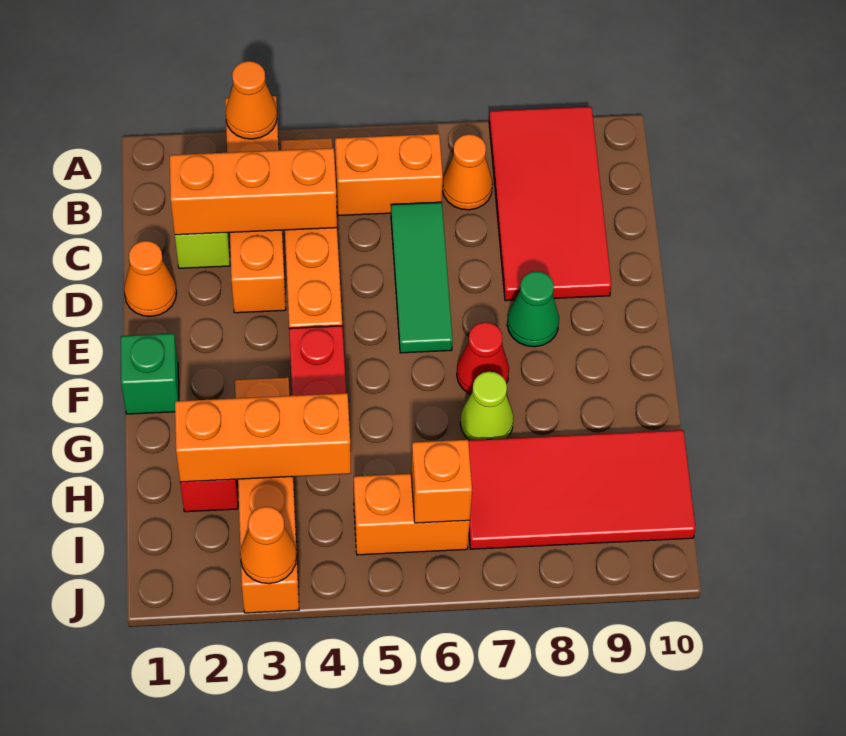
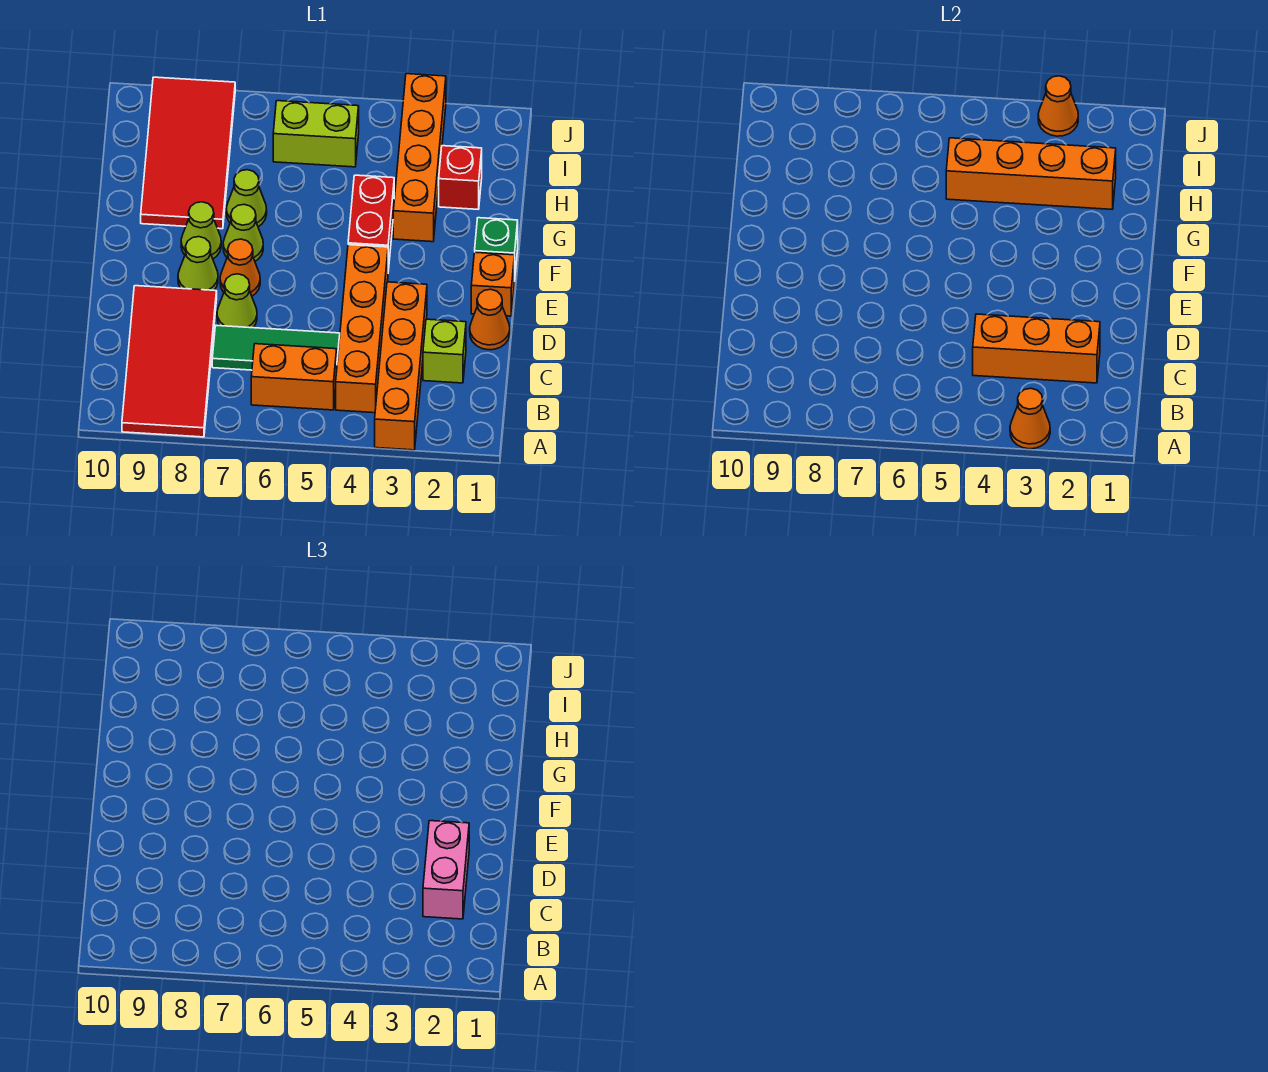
orange 1x1 cone [442,134,493,210] -> orange 1x1 cone moved to [220,239,260,296]
none -> pink 1x2 brick [423,821,469,919]
green 1x3 tile [391,202,453,353] -> green 1x3 tile turned to [212,326,340,370]
none -> lime 1x1 cone [217,274,257,328]
green 1x1 cone [507,271,559,347] -> lime 1x1 cone [178,237,218,290]
red 1x1 cone [457,322,509,394] -> lime 1x1 cone [223,204,263,261]
none -> lime 1x1 cone [181,202,221,259]
orange 1x3 brick [175,393,351,482] -> orange 1x4 brick [946,138,1116,209]
red 2x4 tile [468,430,696,549] -> red 2x4 tile turned to [141,77,235,229]
orange 1x2 brick [354,474,470,555] -> lime 1x2 brick [273,101,359,167]
orange 1x1 brick [411,440,472,523] -> orange 1x1 brick moved to [471,252,514,316]

